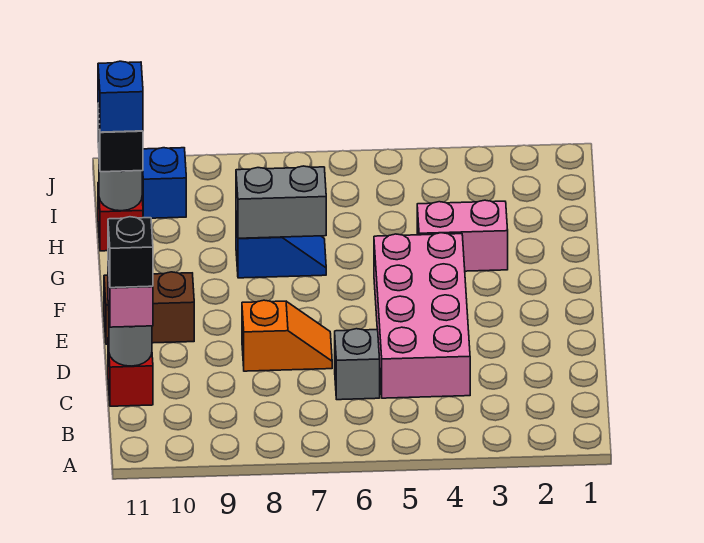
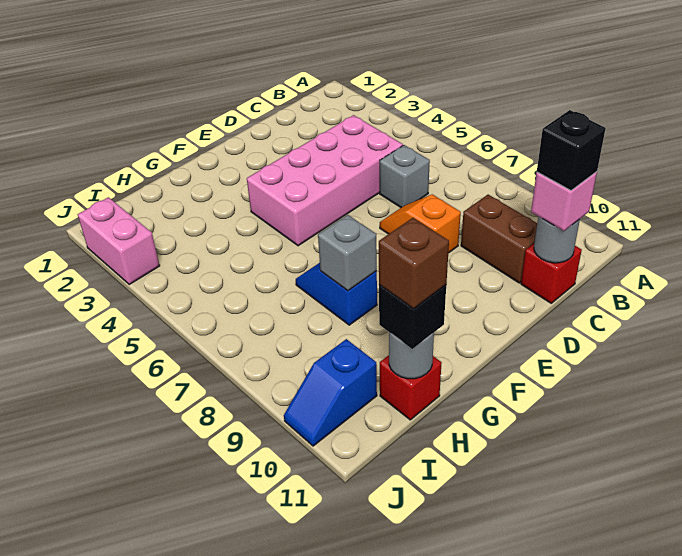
brown 1x2 brick [104,272,194,344] -> brown 1x2 brick moved to [461,195,537,283]
pink 1x2 brick [417,200,508,271] -> pink 1x2 brick moved to [78,197,160,284]
grey 1x2 brick [236,166,326,238] -> grey 1x1 brick [318,215,377,291]
blue 1x1 brick [98,61,143,132] -> brown 1x1 brick [379,218,449,309]

